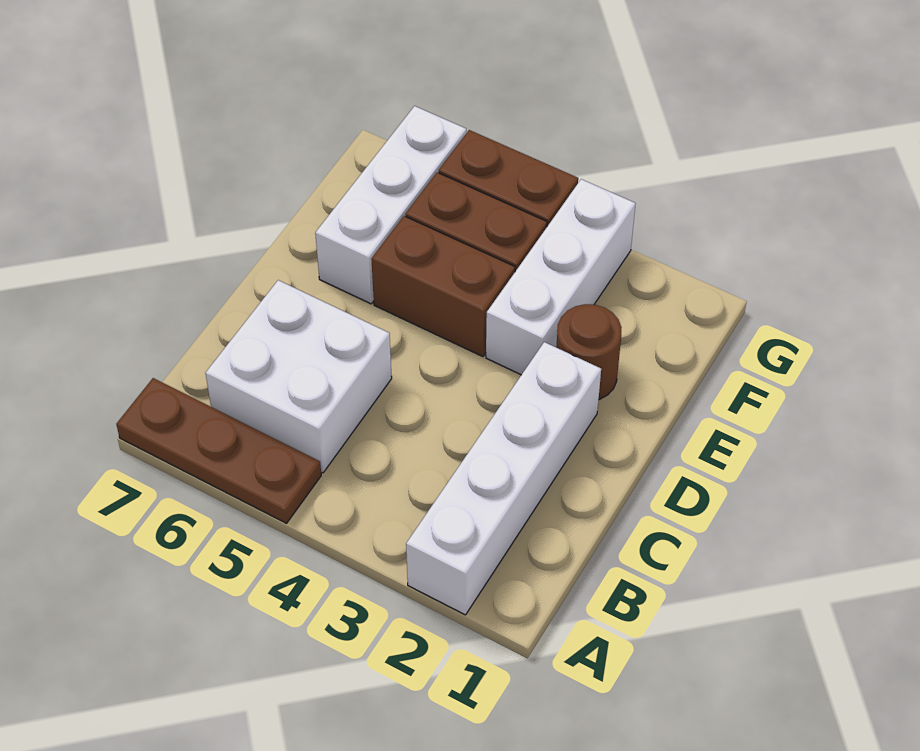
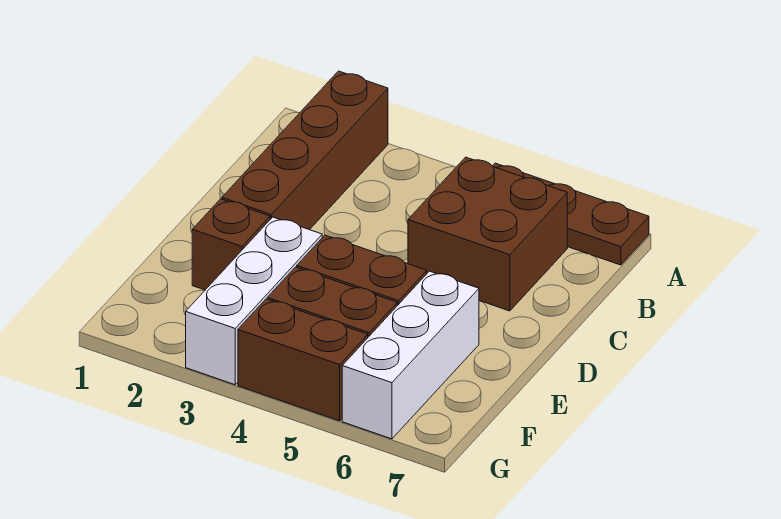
white 1x4 brick [406,342,601,615] -> brown 1x4 brick [222,71,388,230]
white 2x2 brick [205,280,392,473] -> brown 2x2 brick [408,157,567,311]
brown 1x1 round brick [556,304,622,400] -> brown 1x1 brick [192,199,270,290]

